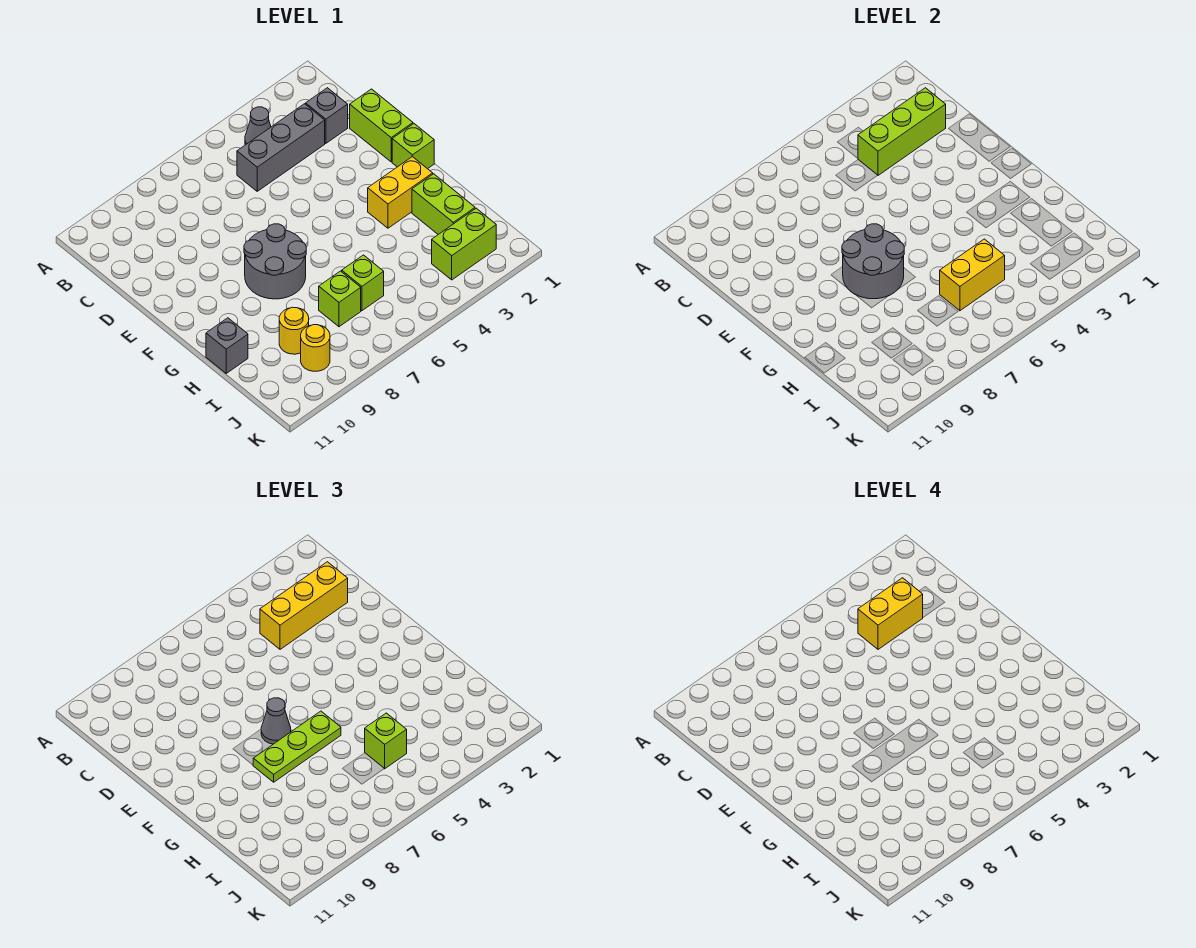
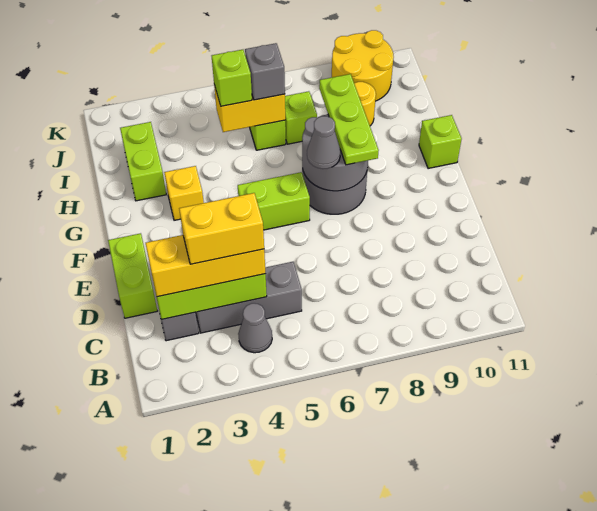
lime 1x1 brick [392,124,434,169] -> lime 1x1 brick moved to [419,115,462,169]
yellow 1x2 brick [368,157,433,228] -> yellow 1x1 brick [164,166,204,220]
lime 1x3 plate [253,711,341,782] -> lime 1x3 plate turned to [319,74,379,165]
grey 1x1 brick [206,318,248,373] -> grey 1x1 brick moved to [245,43,285,100]
lime 1x2 brick [432,208,496,280] -> lime 1x2 brick moved to [238,172,310,230]
yellow 1x1 round brick [301,325,330,371] -> yellow 2x2 round brick [332,30,394,101]

